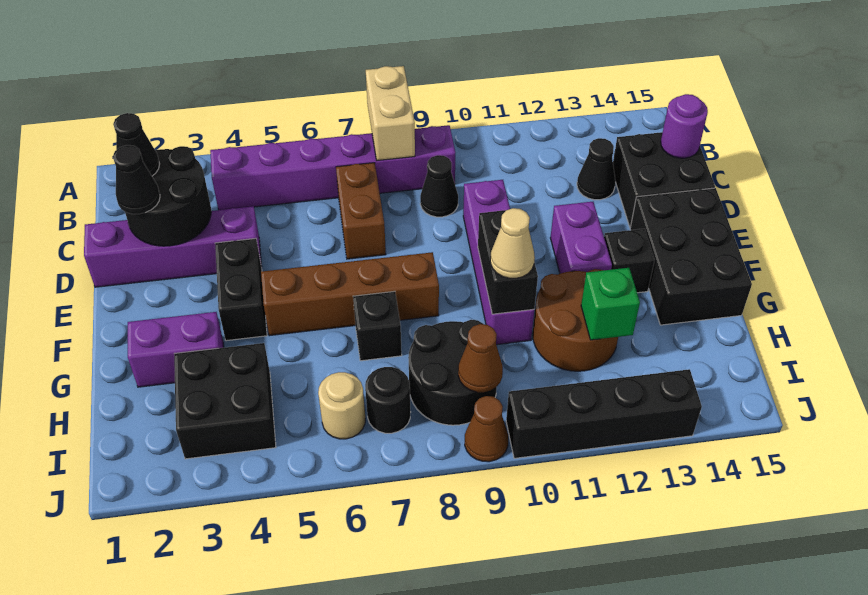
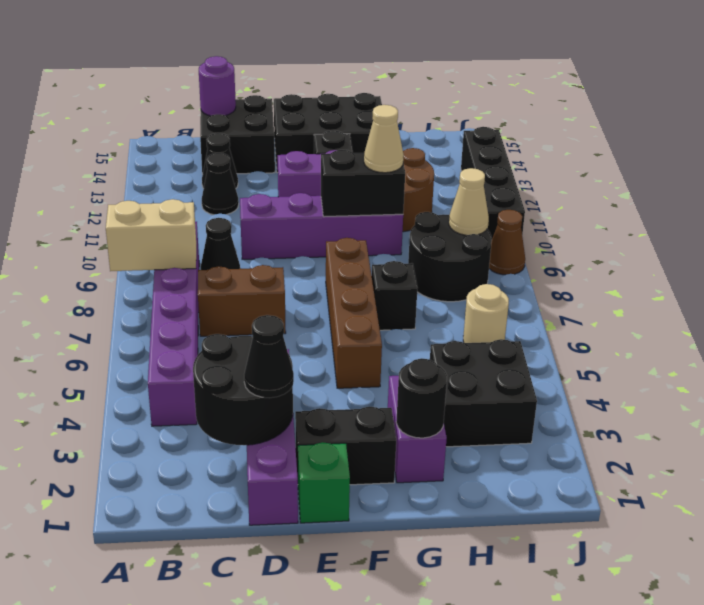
black 1x1 cone [113,113,159,176] -> black 1x1 cone moved to [202,153,239,215]
black 1x2 brick [215,238,267,341] -> black 1x2 brick moved to [295,406,396,485]
green 1x1 brick [581,268,640,340] -> green 1x1 brick moved to [298,442,350,523]
black 1x1 round brick [365,367,411,433] -> black 1x1 round brick moved to [396,358,447,438]
brown 1x1 cone [458,324,503,392] -> tan 1x1 cone [449,168,489,235]

